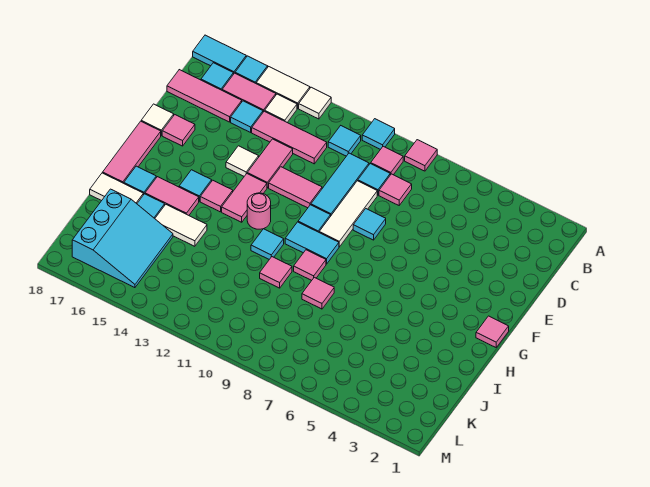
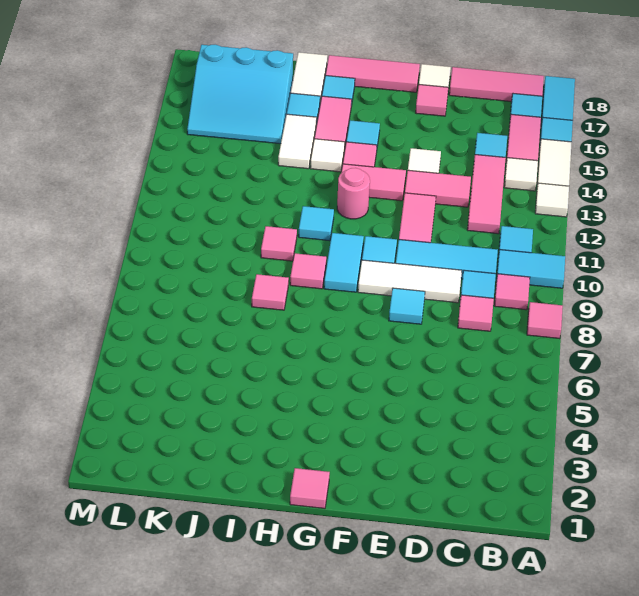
cyan 1x1 tile [362,119,395,149] -> cyan 1x2 tile [497,250,565,288]
pink 1x3 tile [167,70,242,122] -> pink 1x3 tile turned to [449,67,544,102]
none -> white 1x1 tile [310,139,345,172]

